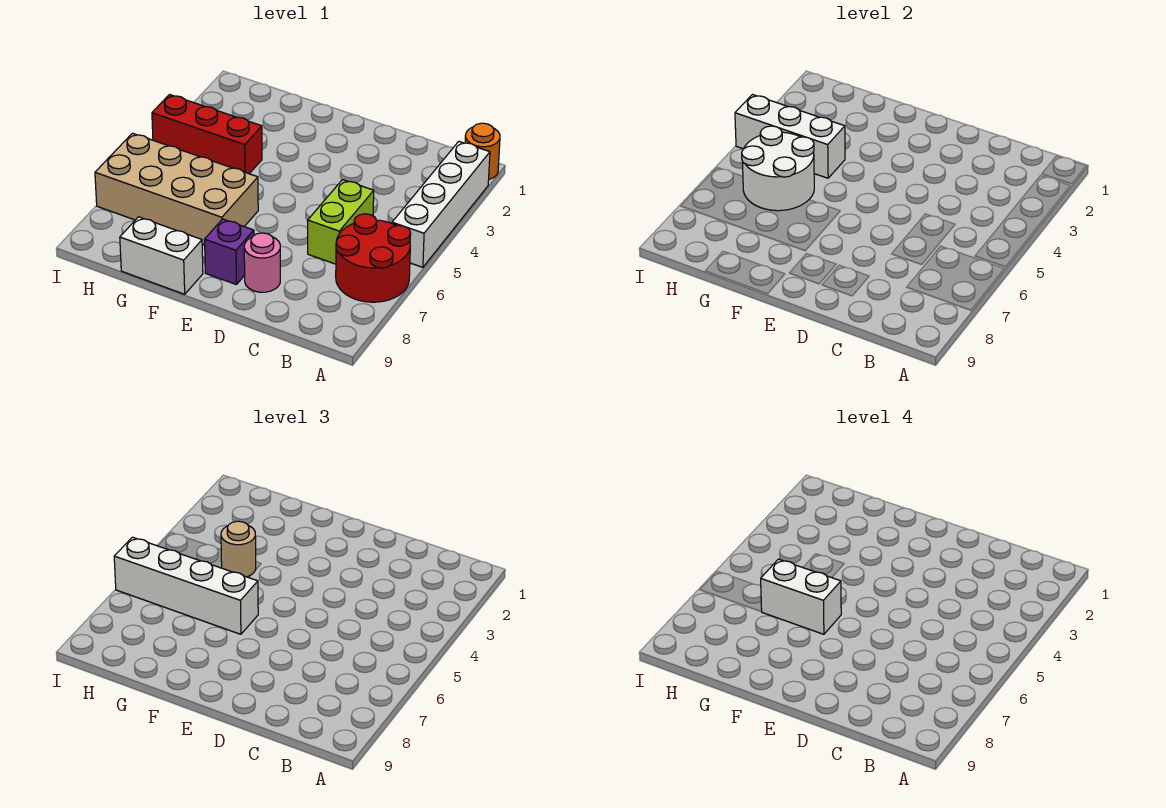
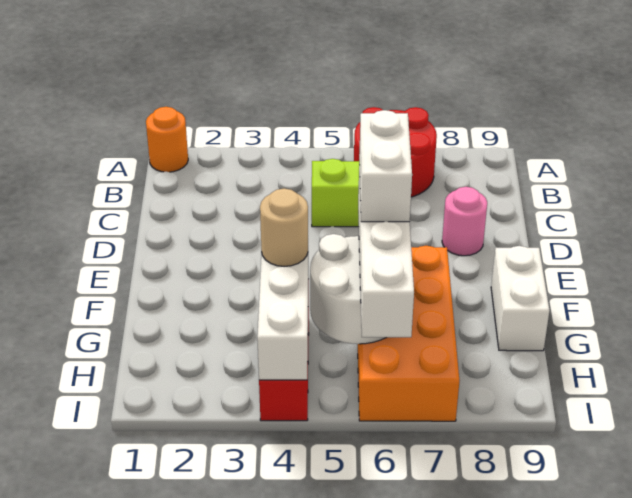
white 1x4 brick [392,142,490,267] -> none
purple 1x1 brick [205,219,254,285] -> none
tan 2x4 brick [95,133,258,245] -> orange 2x4 brick [358,246,459,421]

